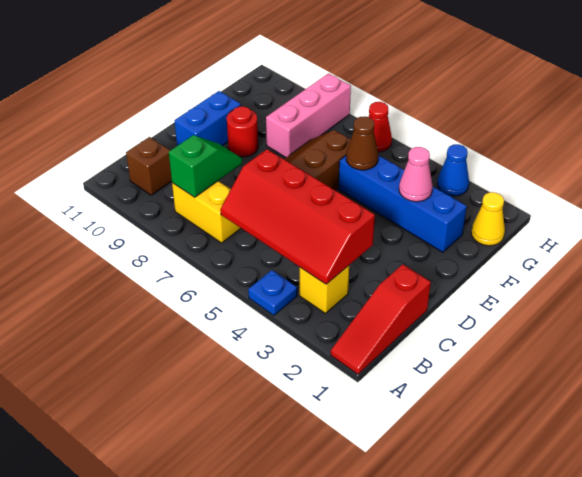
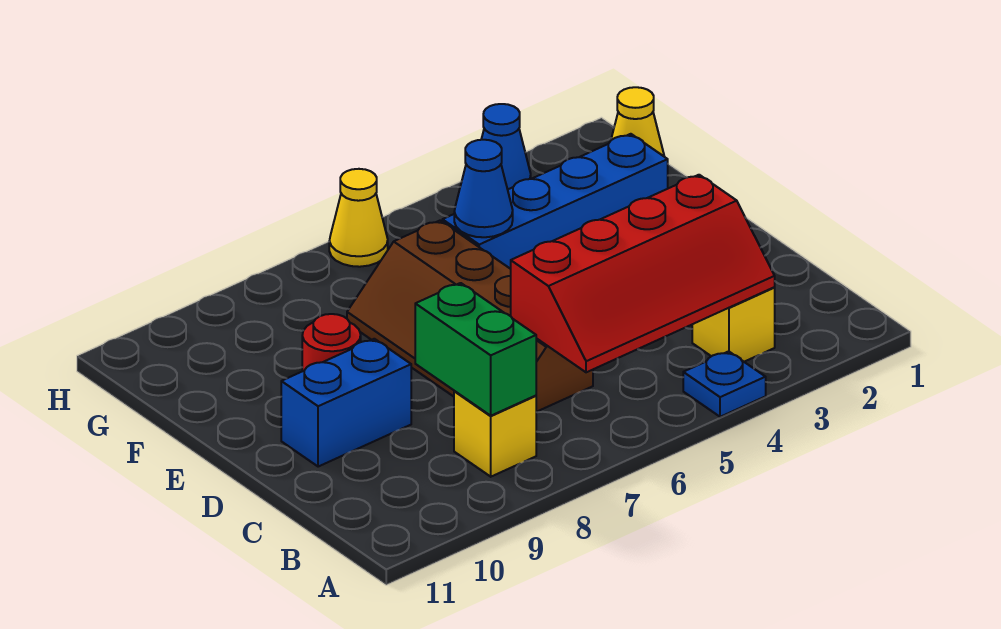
red 1x3 slope [331,264,431,374] -> none
yellow 1x2 brick [172,181,241,243] -> yellow 1x1 brick [454,391,536,477]
green 1x2 slope [169,135,242,197] -> green 1x2 brick [415,283,536,416]
brown 1x1 brick [126,137,172,195] -> none
blue 1x2 brick [174,91,241,146] -> blue 1x2 brick turned to [281,339,411,467]
pink 1x1 cone [399,147,433,202] -> none
brown 1x1 cone [346,116,379,170] -> blue 1x1 cone [454,140,513,237]
pink 1x3 brick [266,73,351,157] -> none
red 1x1 cone [369,102,392,152] -> yellow 1x1 cone [329,169,388,267]

